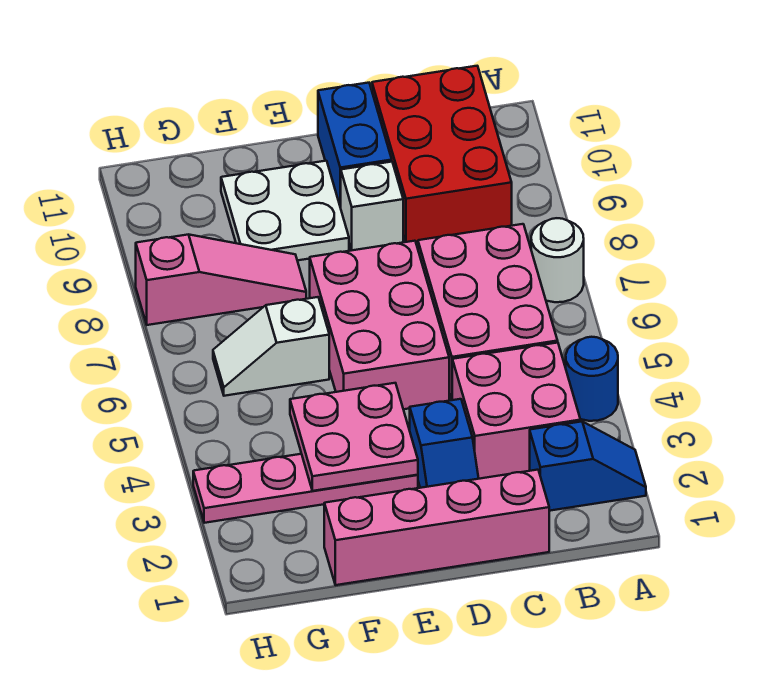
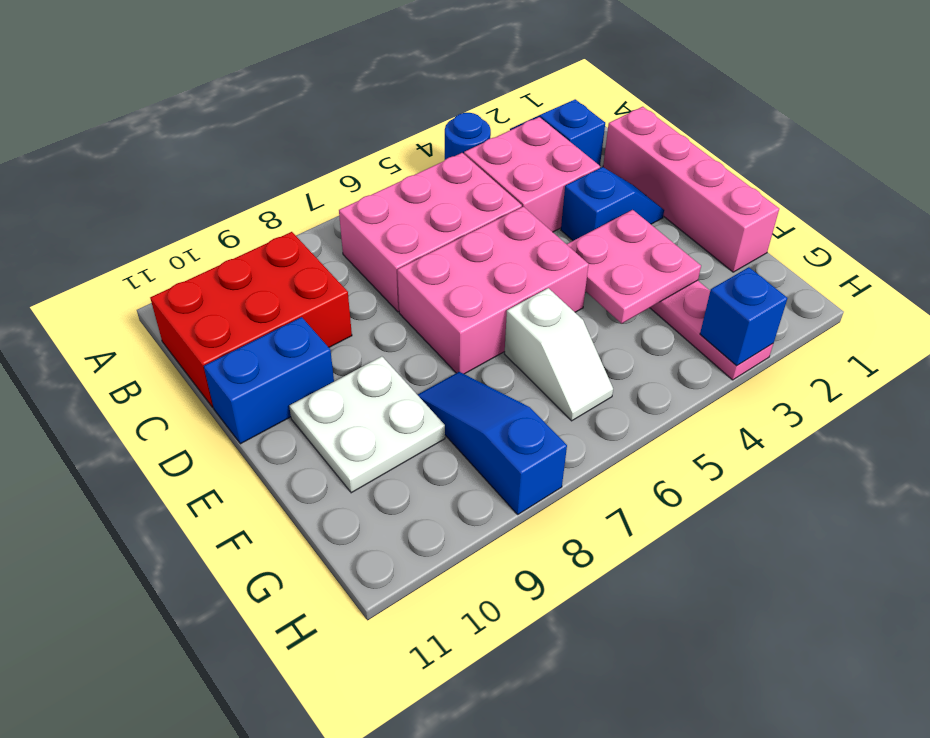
white 1x1 round brick [531,218,584,302] -> none
white 1x1 brick [341,162,403,250] -> none
pink 1x3 slope [136,235,306,325] -> blue 1x3 slope [418,372,567,514]
none -> blue 1x1 brick [700,267,788,366]

